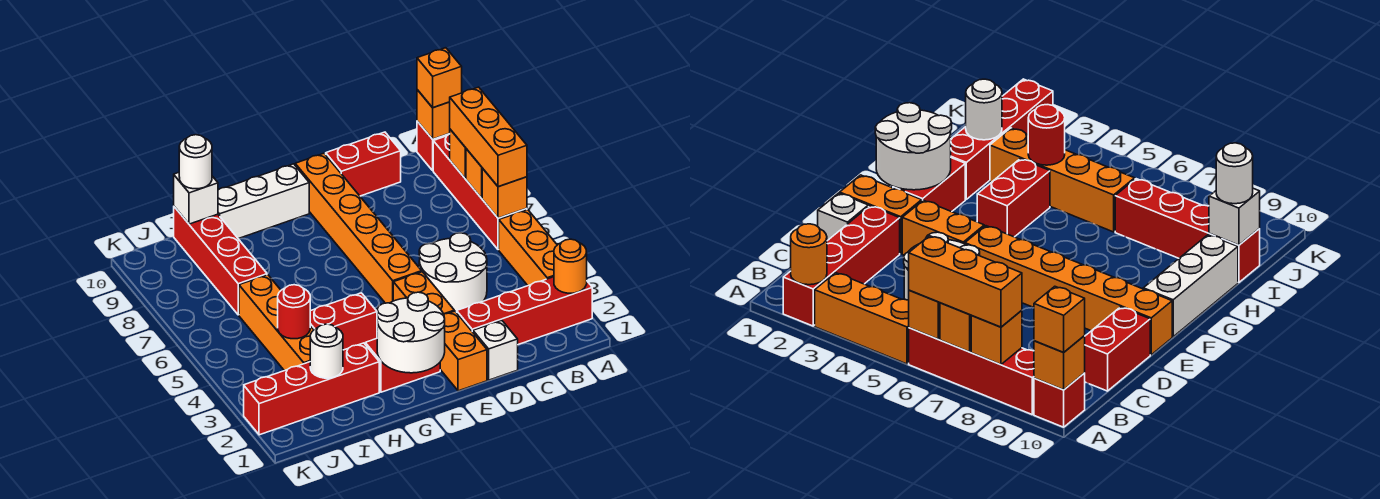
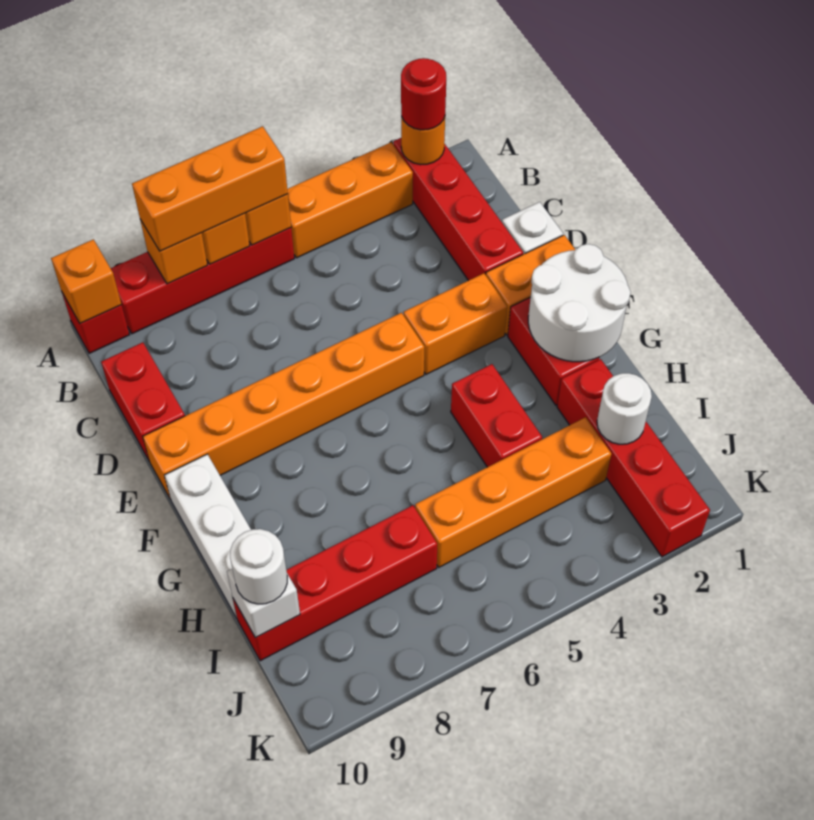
orange 1x1 brick [417,48,462,108] -> none
white 2x2 round brick [419,233,487,313] -> none
red 1x1 round brick [278,285,310,339] -> red 1x1 round brick moved to [401,58,446,130]

